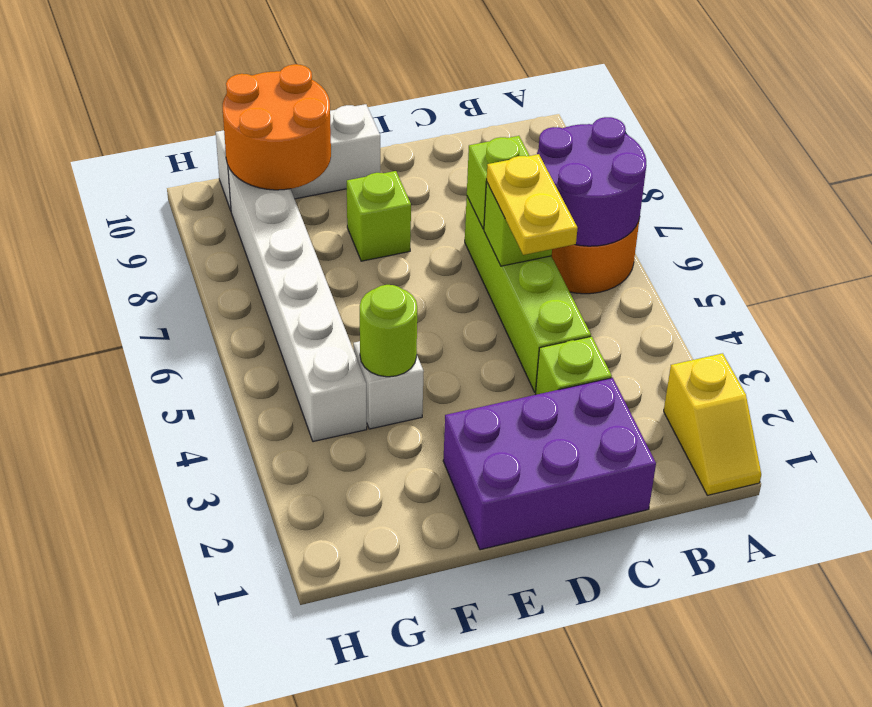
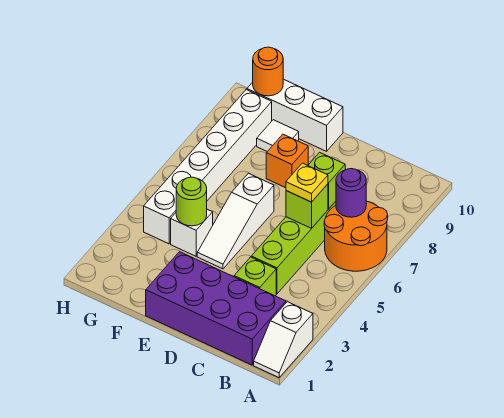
yellow 1x2 slope [664,353,761,495] -> white 1x2 slope [254,302,313,378]
purple 2x2 round brick [537,117,646,246] -> purple 1x1 round brick [336,169,366,217]
purple 2x3 brick [443,378,656,550] -> purple 2x4 brick [146,252,286,365]
yellow 1x2 plate [487,154,578,255] -> yellow 1x1 plate [286,163,328,202]
none -> white 1x3 slope [197,173,274,269]
lime 1x1 brick [347,171,411,261] -> orange 1x1 brick [266,134,308,188]
none -> white 1x1 tile [257,120,299,151]
orange 2x2 round brick [223,64,331,190] -> orange 1x1 round brick [253,47,283,96]

